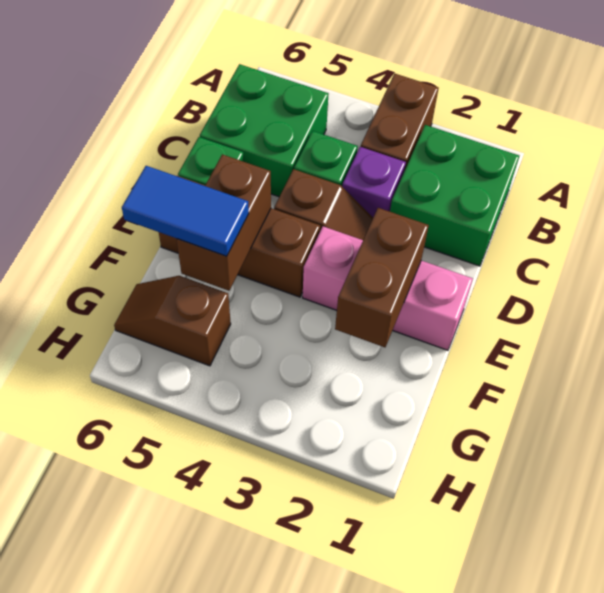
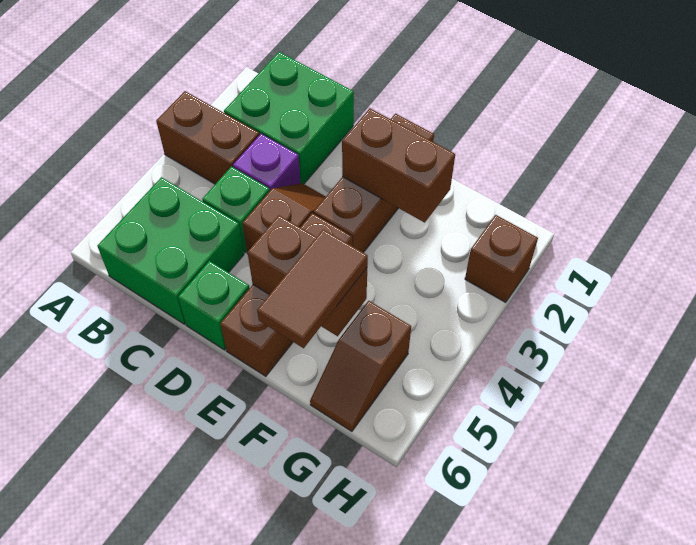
pink 1x3 brick [303,226,473,350] -> brown 1x3 brick [314,114,434,253]
blue 1x2 tile [122,166,249,256] -> brown 1x2 tile [257,230,368,348]
none -> brown 1x1 brick [465,215,538,302]

